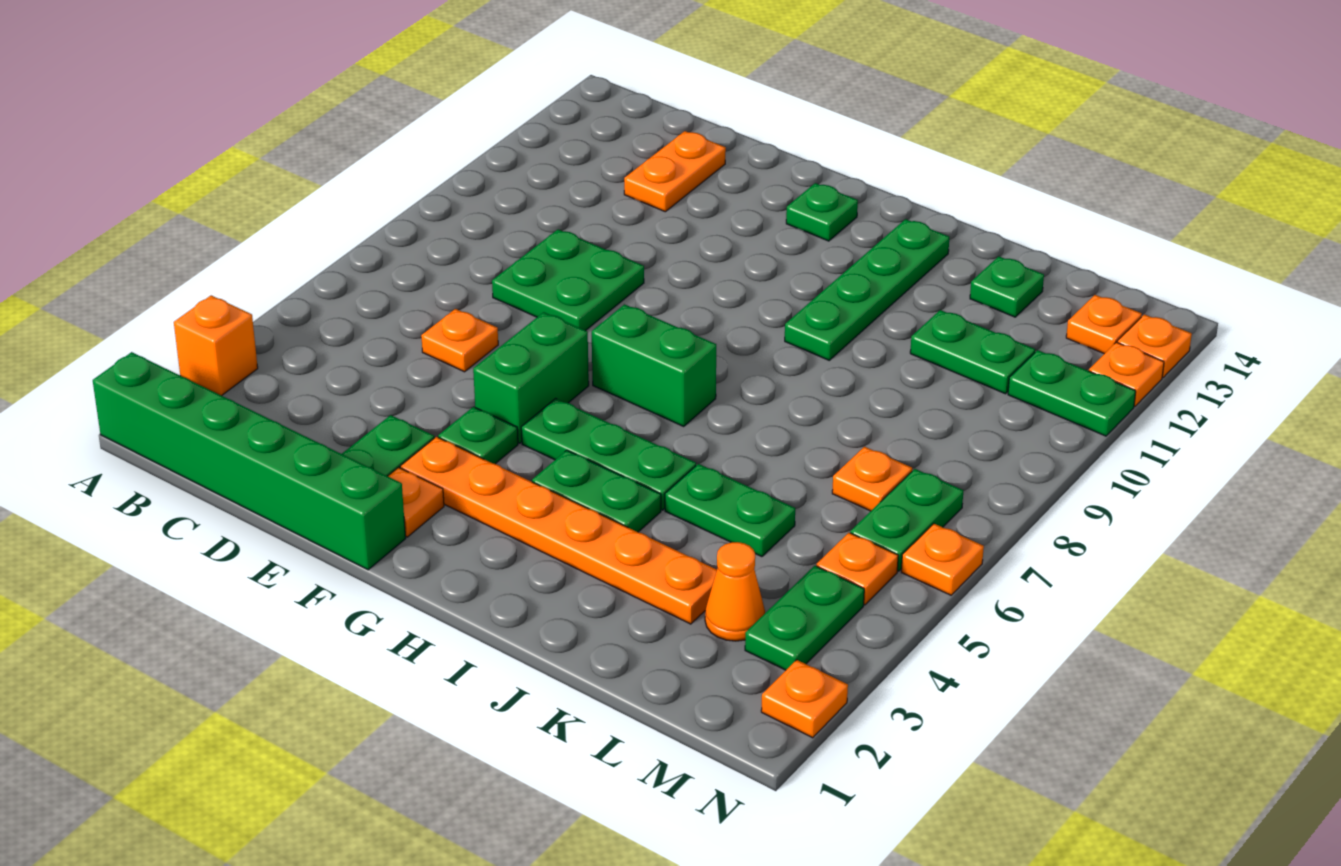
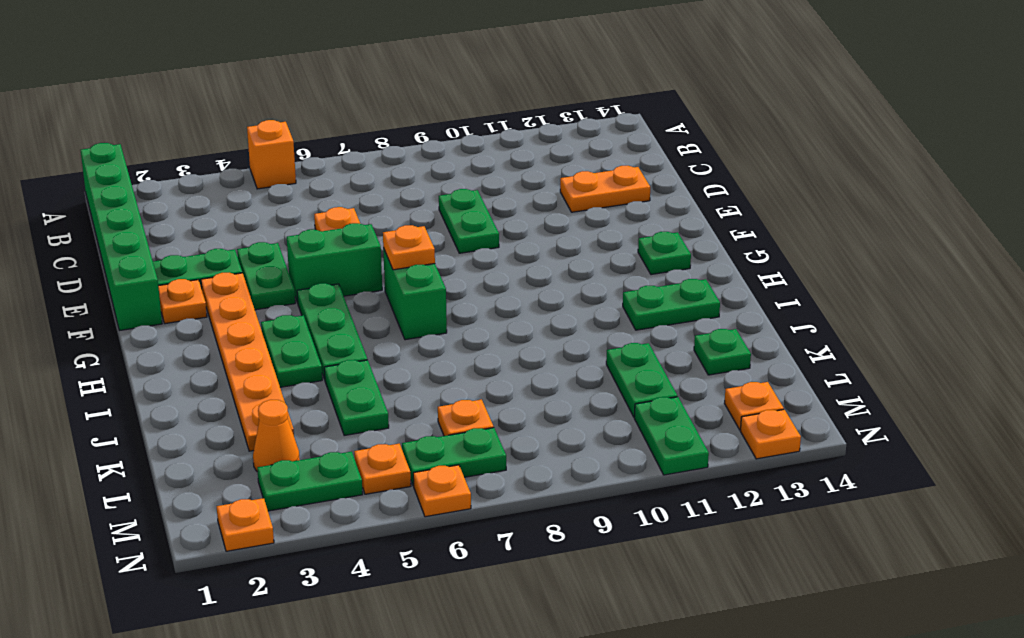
orange 1x1 brick [174,295,258,396] -> orange 1x1 brick moved to [247,120,296,189]
green 2x2 plate [492,229,644,331] -> green 1x2 plate [439,189,499,253]
green 1x1 plate [438,407,518,464] -> green 1x2 plate [237,242,295,310]
green 1x4 plate [785,219,949,360] -> green 1x2 plate [623,279,720,330]
orange 1x1 plate [1089,342,1164,407] -> orange 1x1 plate moved to [383,225,435,270]

